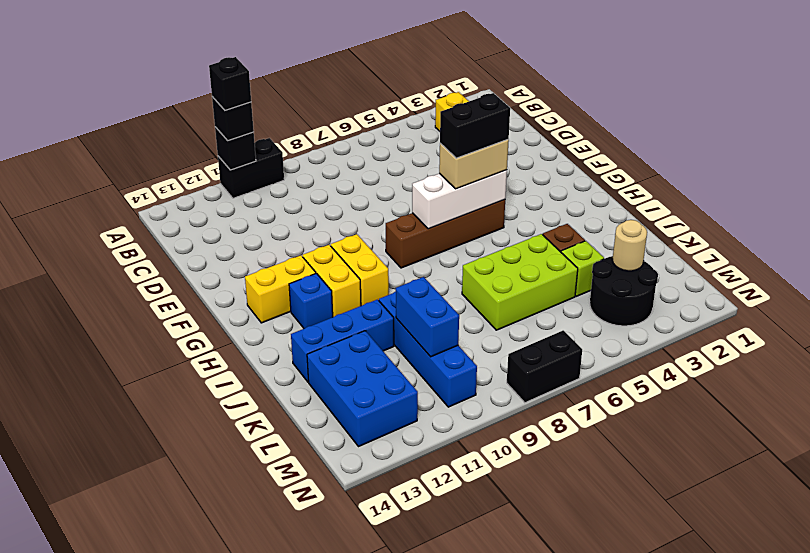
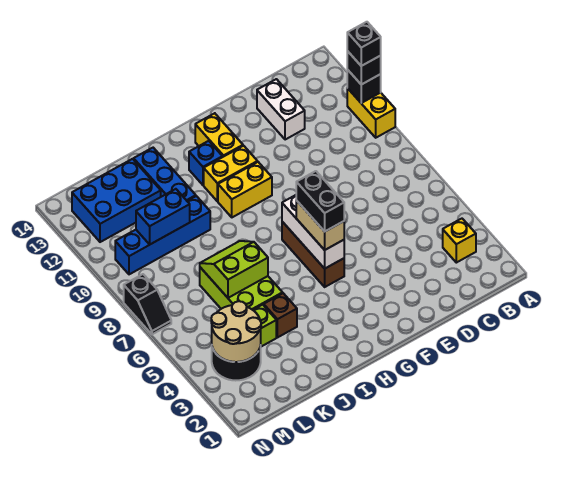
black 1x2 brick [218,138,284,198] -> yellow 1x2 brick [347,88,395,138]
none -> white 1x2 brick [257,79,305,140]
brown 1x4 brick [386,200,505,268] -> brown 1x3 brick [282,222,344,287]
none -> lime 2x2 slope [200,241,268,298]
tan 1x1 round brick [612,220,647,271] -> tan 2x2 round brick [211,301,261,362]
black 1x2 brick [507,330,582,403] -> black 1x2 slope [124,274,171,334]

